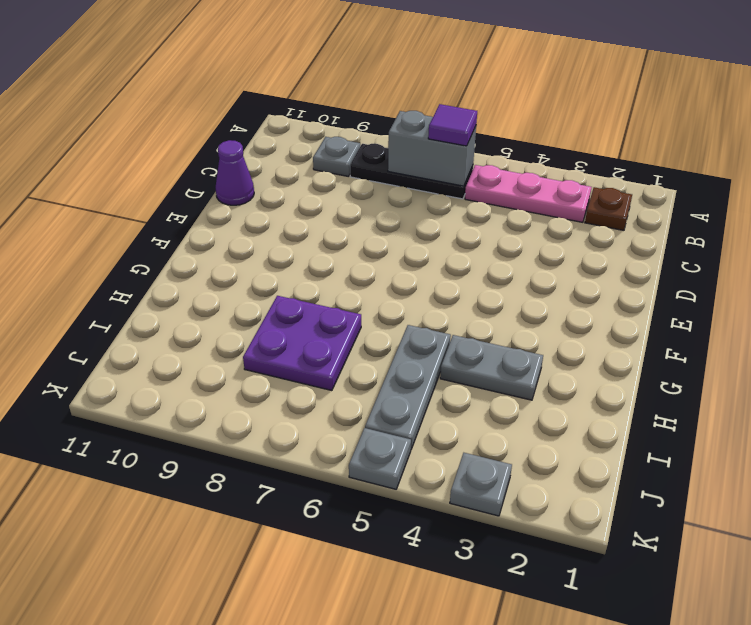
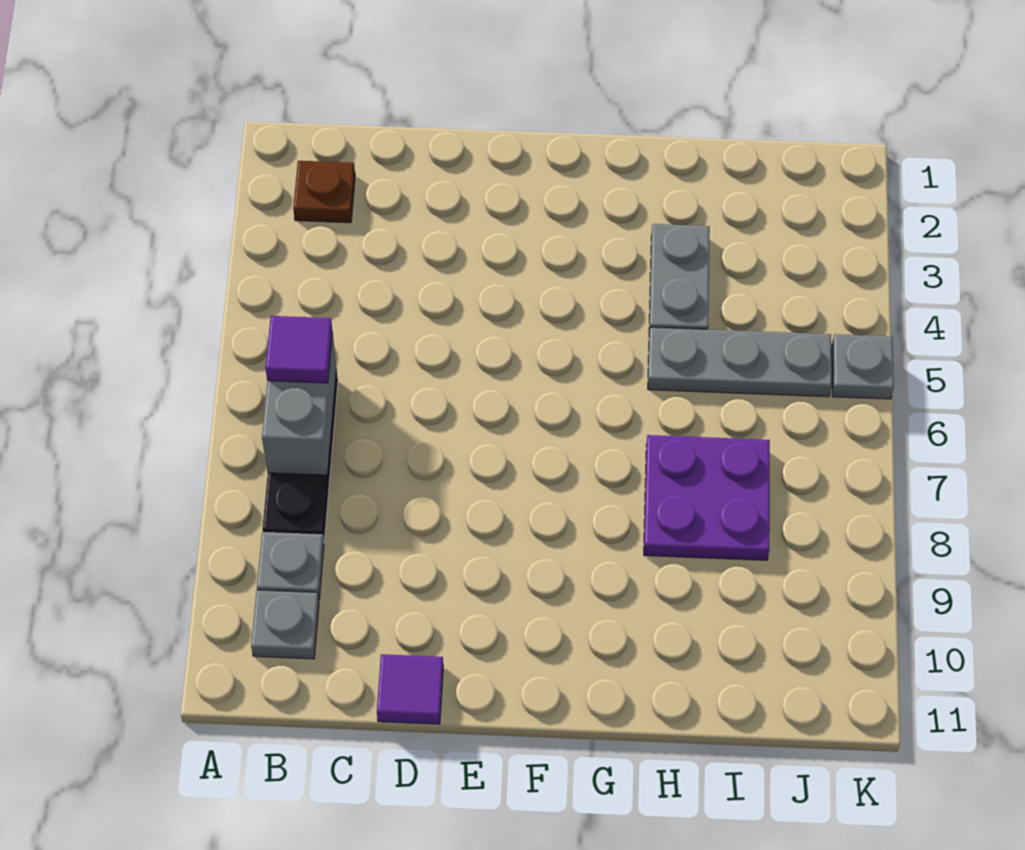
pink 1x3 plate [465,165,591,222] -> none
purple 1x1 cone [216,140,254,205] -> purple 1x1 tile [377,654,443,724]
grey 1x1 plate [450,453,512,516] -> grey 1x1 plate moved to [251,590,319,659]

